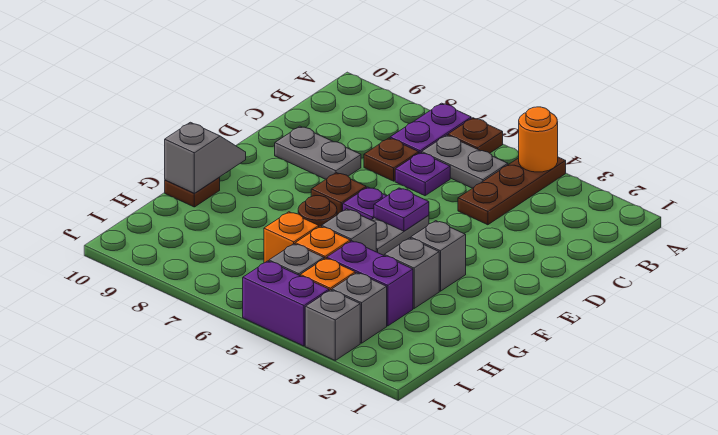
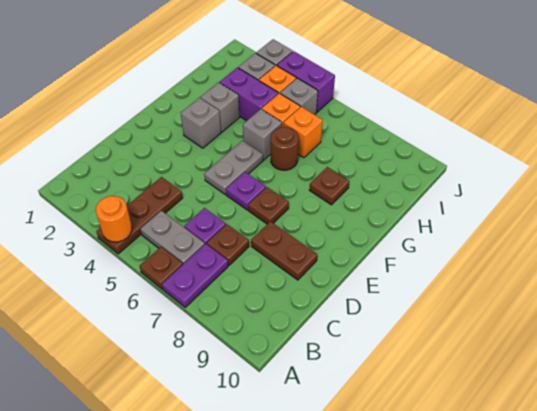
grey 1x2 plate [275,126,361,179] -> brown 1x2 plate [251,221,317,280]
purple 1x1 plate [374,188,429,231] -> none
grey 1x2 slope [165,122,246,194] -> none
brown 1x1 plate [165,178,220,207] -> brown 1x1 plate moved to [309,167,349,205]

